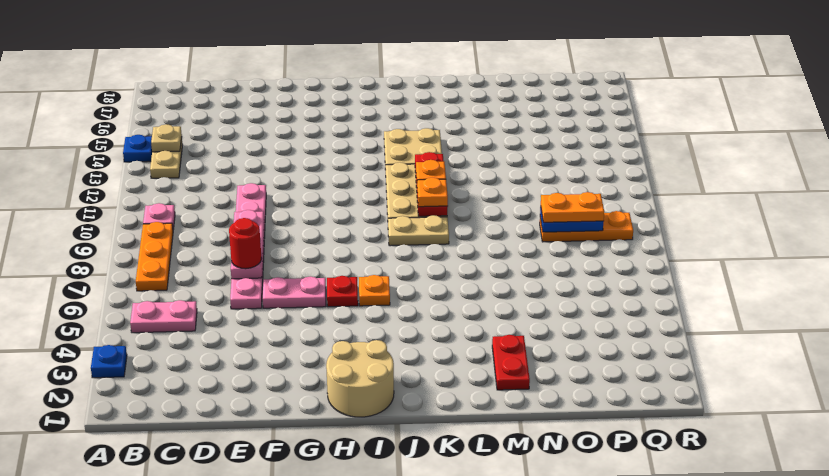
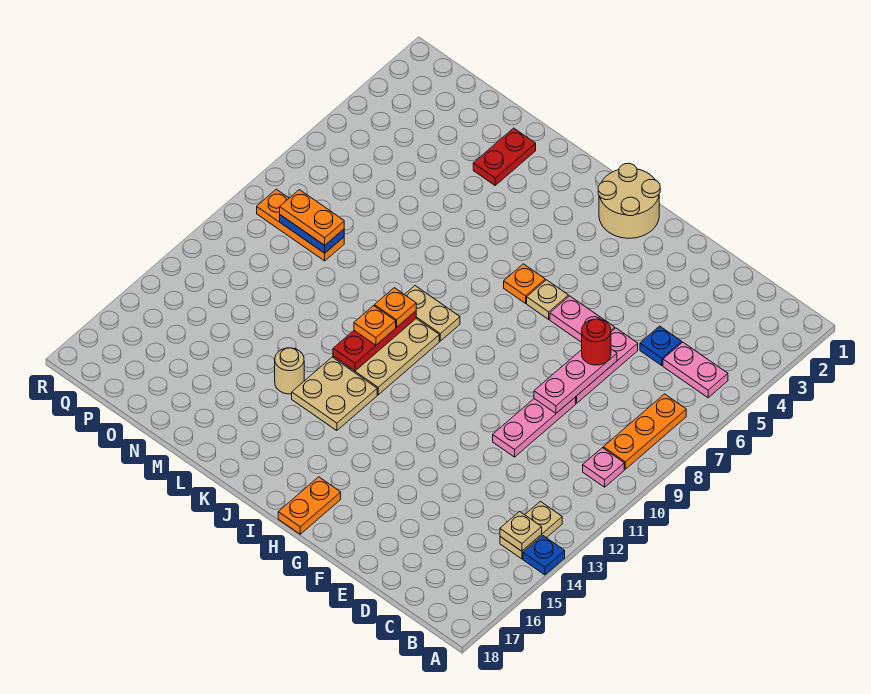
blue 1x1 plate [91,345,127,378] -> blue 1x1 plate moved to [640,326,682,366]
red 1x1 plate [327,276,358,307] -> tan 1x1 plate [527,280,568,319]
none -> orange 1x2 plate [278,477,341,534]
none -> tan 1x1 round brick [275,348,304,394]

